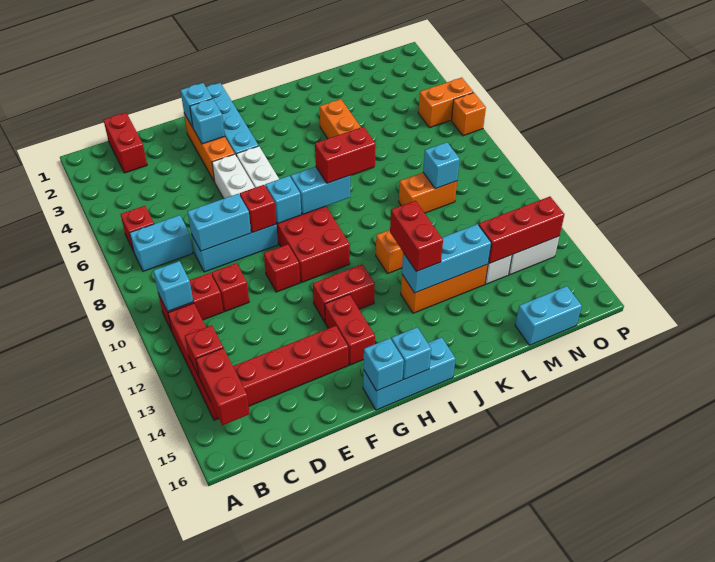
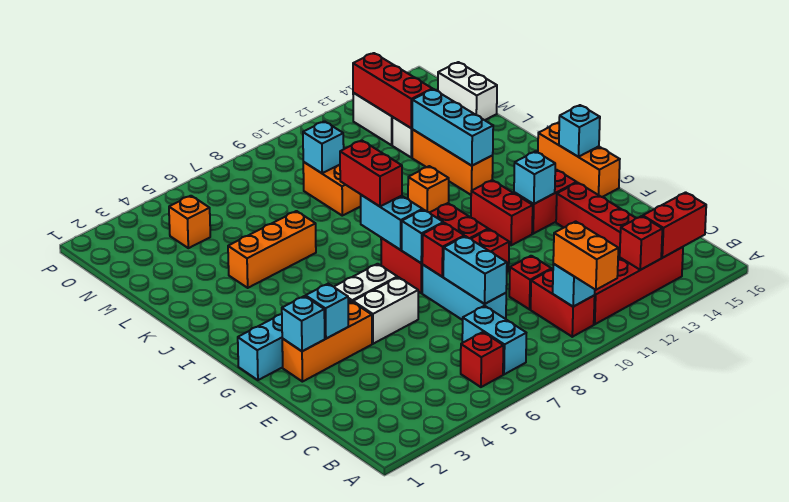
red 1x2 brick [104,113,147,173] -> none
cyan 1x3 brick [363,337,456,410] -> orange 1x3 brick [538,122,620,197]
cyan 1x1 brick [364,338,404,391] -> cyan 1x1 brick moved to [514,151,555,204]
red 1x2 brick [390,201,443,272] -> none
cyan 1x2 brick [515,286,582,345] -> white 1x2 brick [438,62,497,120]
orange 1x2 brick [418,78,473,128] -> orange 1x2 brick moved to [553,221,618,290]
orange 1x1 brick [451,93,486,136] -> orange 1x1 brick moved to [169,196,210,248]

